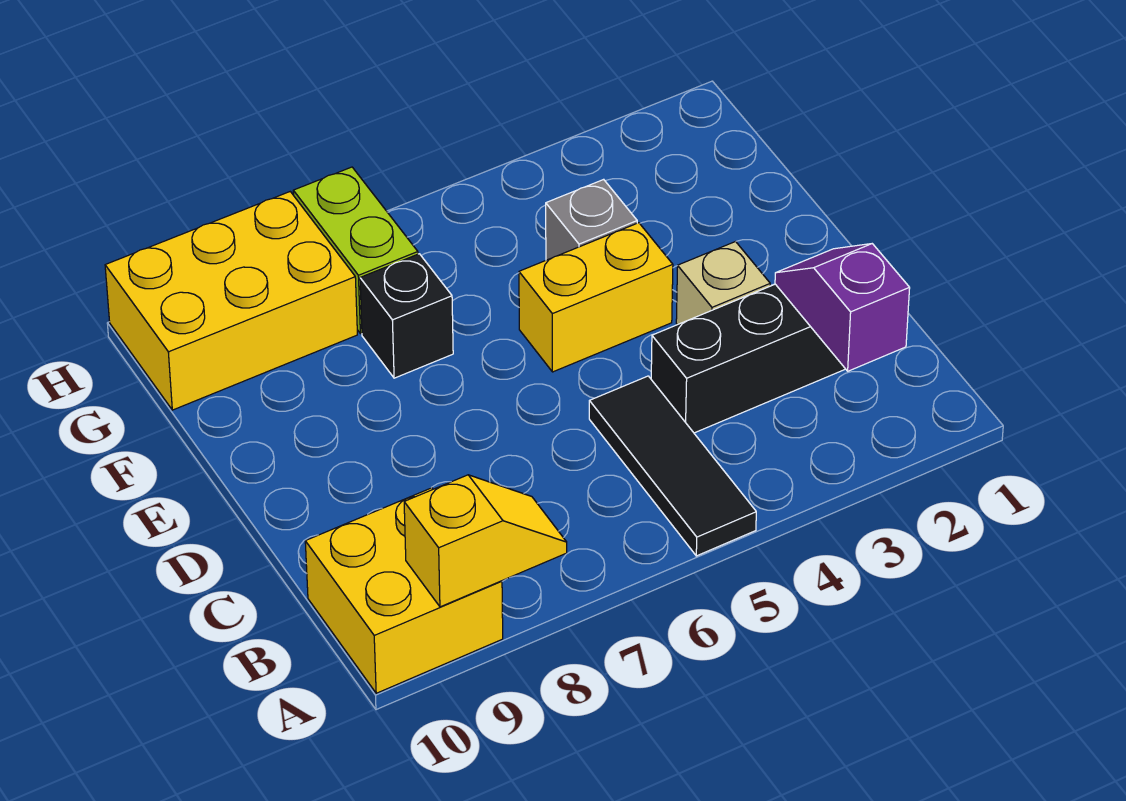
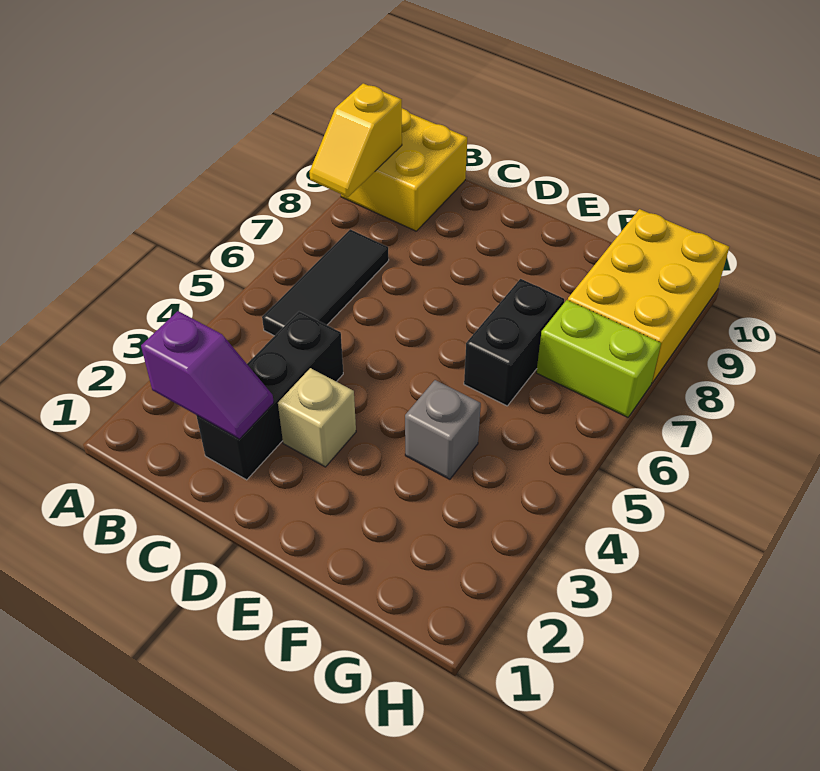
black 1x3 tile [589,376,756,556] -> black 1x3 tile turned to [262,229,389,336]
yellow 1x2 brick [519,223,673,372] -> none
black 1x1 brick [360,254,453,378] -> black 1x2 brick [464,279,564,406]

